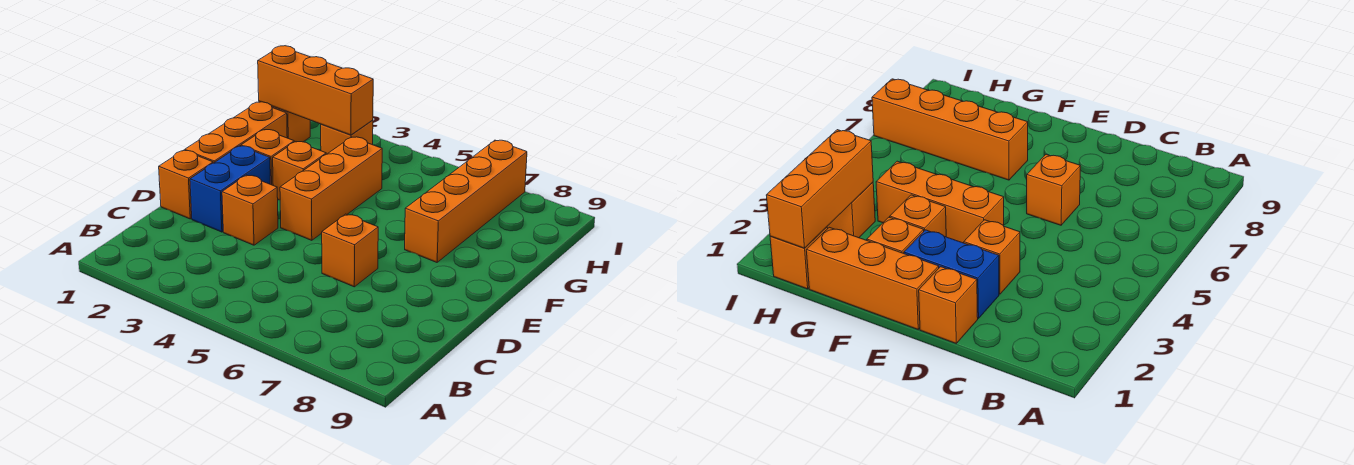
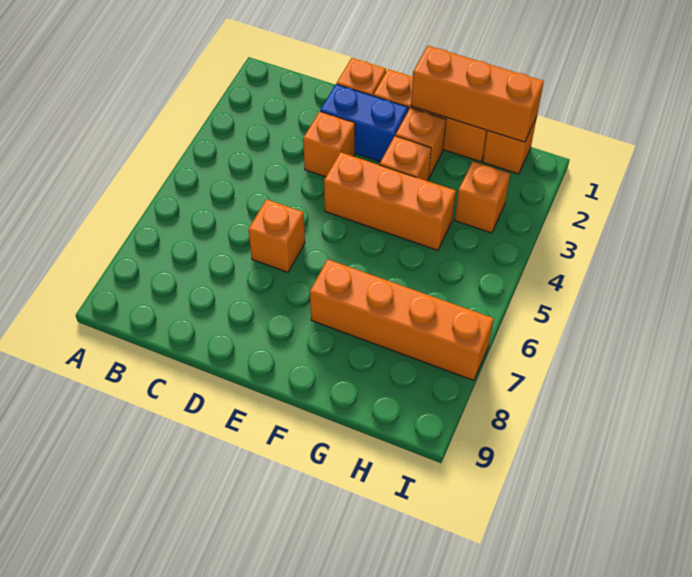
orange 1x3 brick [258,46,373,135] -> orange 1x3 brick turned to [411,46,544,142]

